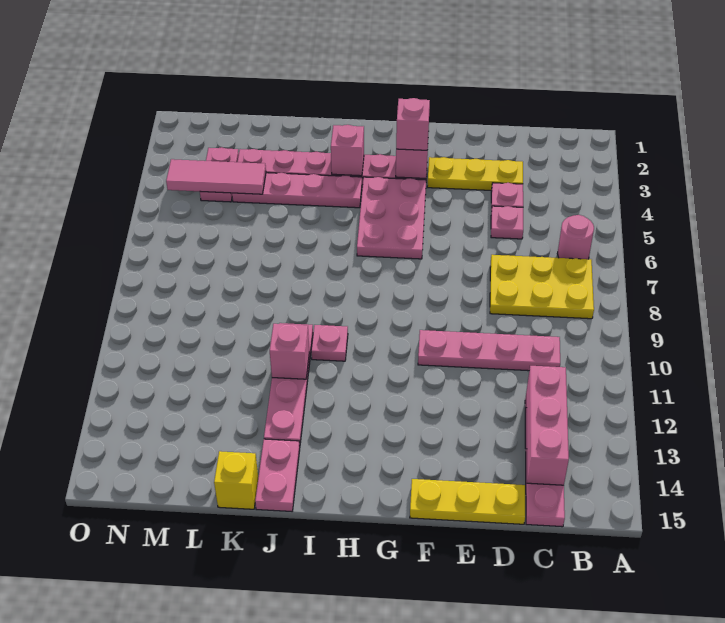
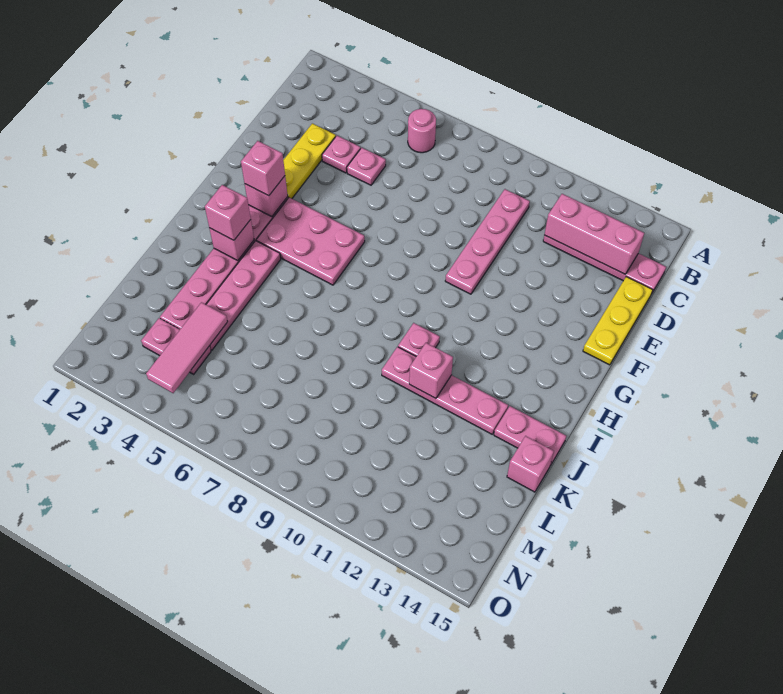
yellow 2x3 plate [490,255,594,319] -> none
none -> pink 1x1 brick [205,185,251,240]
yellow 1x1 brick [214,451,258,509] -> pink 1x1 brick [507,436,554,492]

